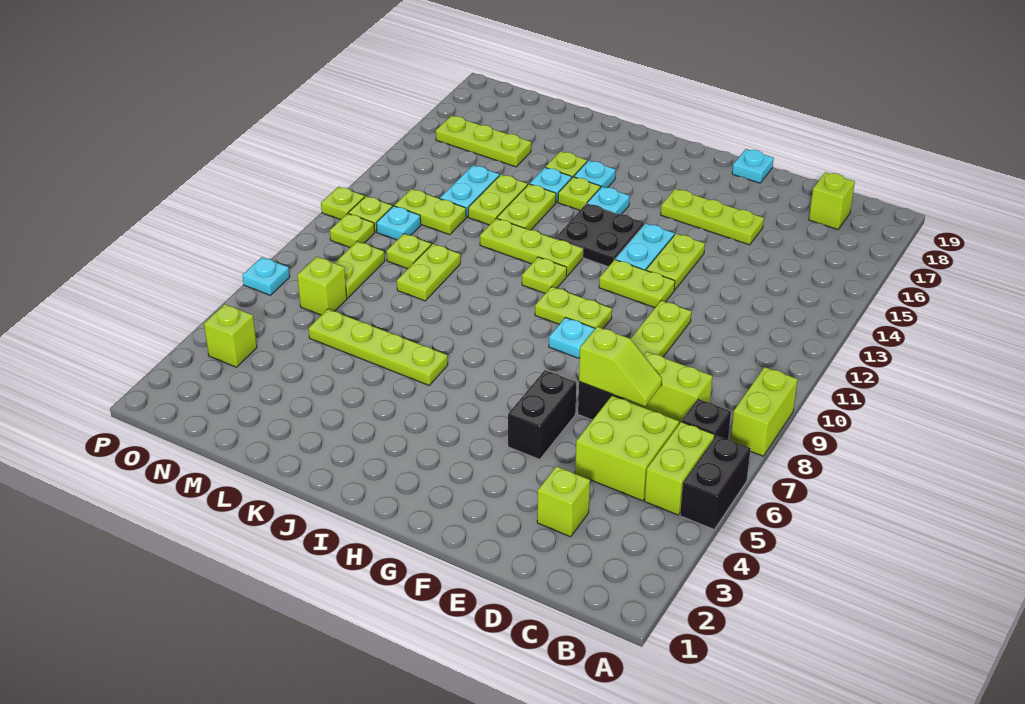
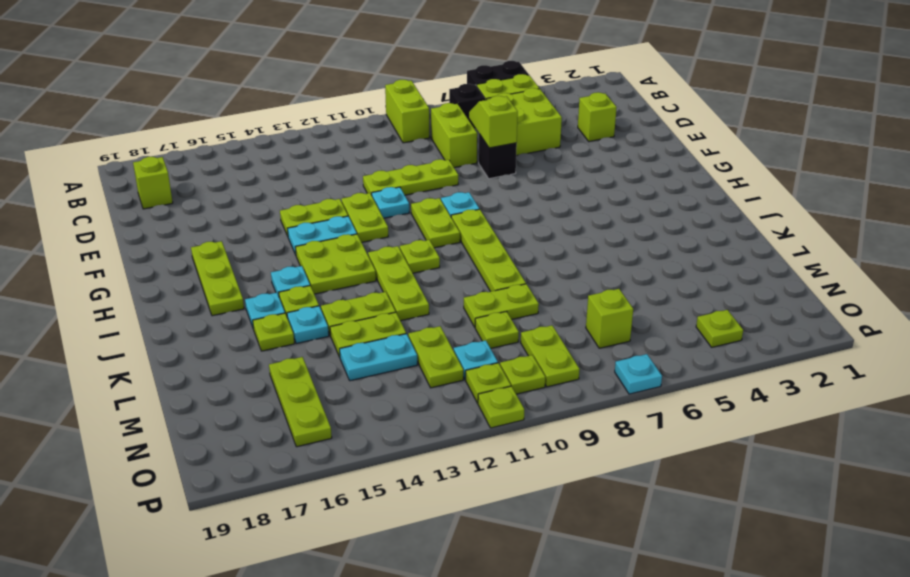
lime 1x2 brick [731,367,798,456] -> lime 1x2 brick turned to [385,80,430,143]
lime 1x3 plate [661,189,764,245] -> lime 1x3 plate moved to [191,241,244,316]
black 1x2 brick [508,370,576,459] -> none
cyan 1x1 plate [732,149,774,183] -> cyan 1x1 plate moved to [372,187,409,218]
black 2x2 plate [555,203,644,267] -> lime 2x2 plate [295,234,376,294]
lime 1x4 plate [308,309,448,385] -> lime 1x4 plate moved to [451,209,526,292]
lime 1x2 plate [335,241,385,298] -> lime 1x2 plate turned to [521,325,580,387]
lime 1x1 brick [204,304,257,367] -> lime 1x1 plate [696,310,743,347]

